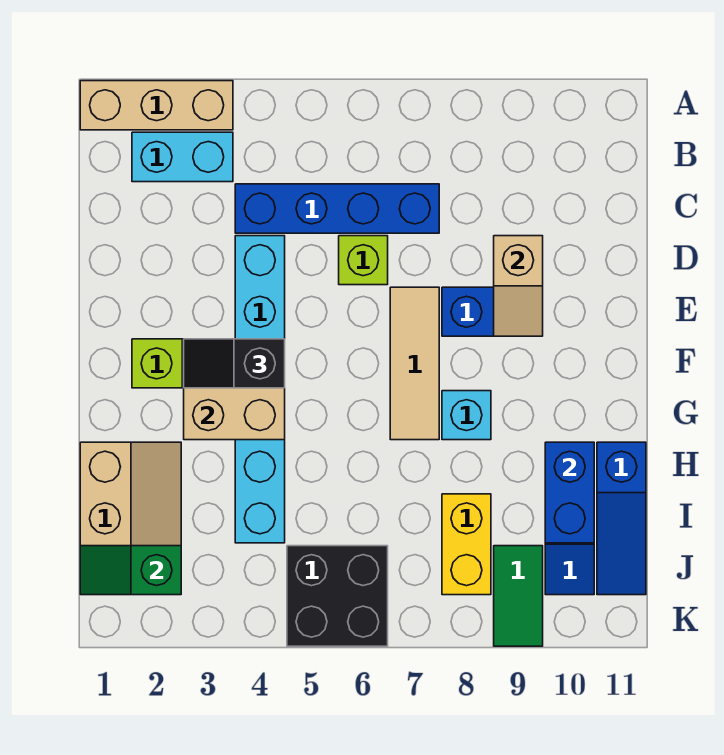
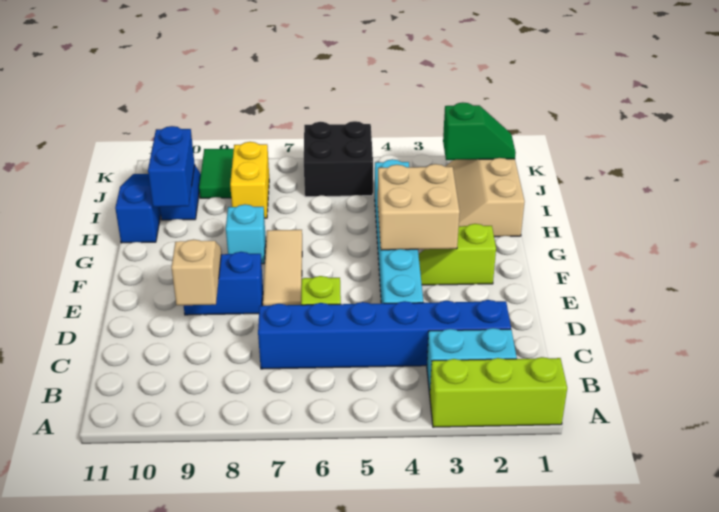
tan 1x3 brick [80,81,233,130] -> lime 1x3 brick [430,357,567,427]
blue 1x4 brick [235,184,439,233] -> blue 1x6 brick [258,300,511,369]
black 1x2 slope [184,339,285,388] -> none

